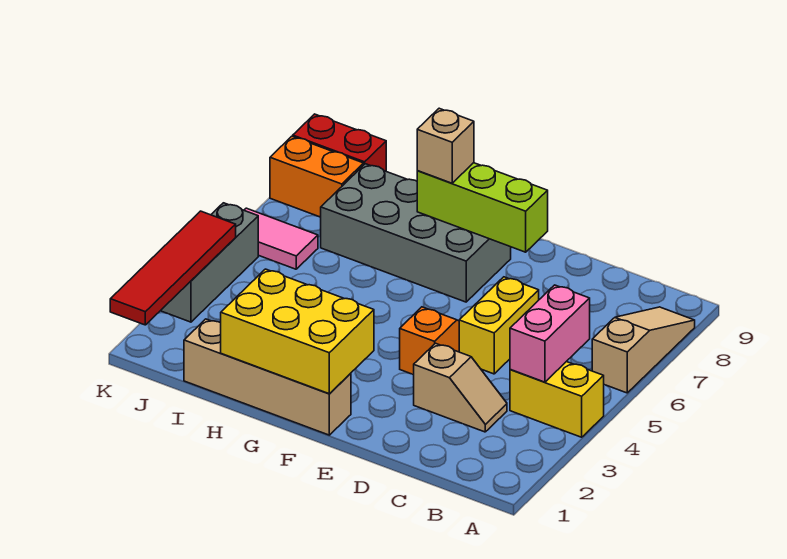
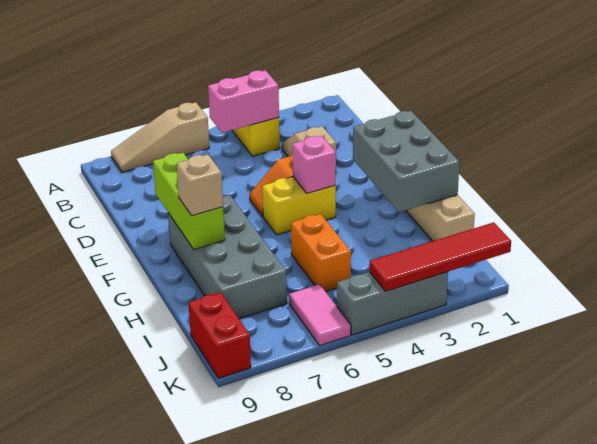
yellow 1x2 brick [459,277,539,374] -> yellow 1x2 brick moved to [262,177,336,235]
yellow 2x3 brick [221,269,374,394] -> grey 2x3 brick [353,111,459,212]
none -> pink 1x1 brick [292,136,336,193]
orange 1x2 brick [270,136,364,217] -> orange 1x2 brick moved to [291,214,351,292]

